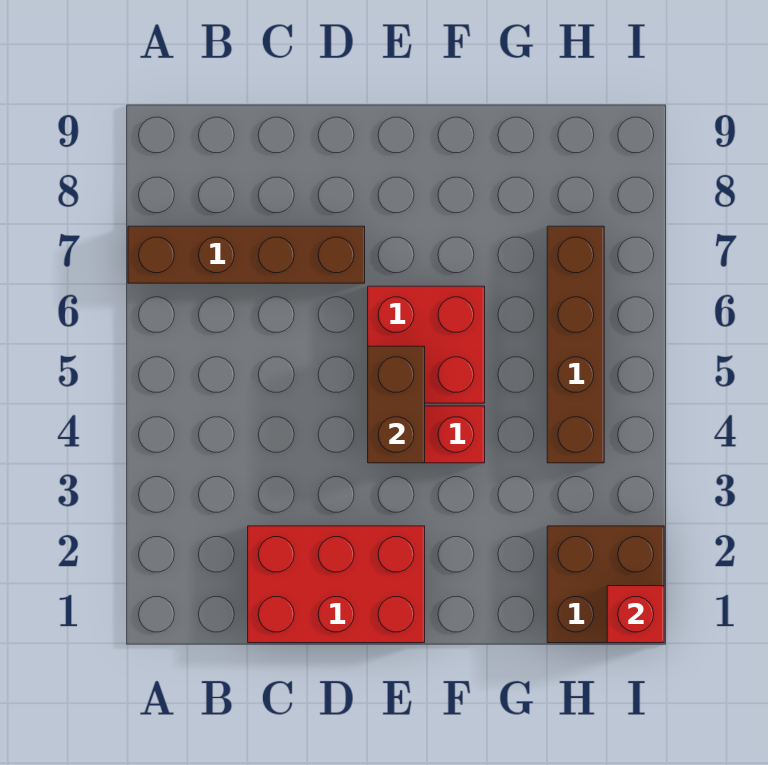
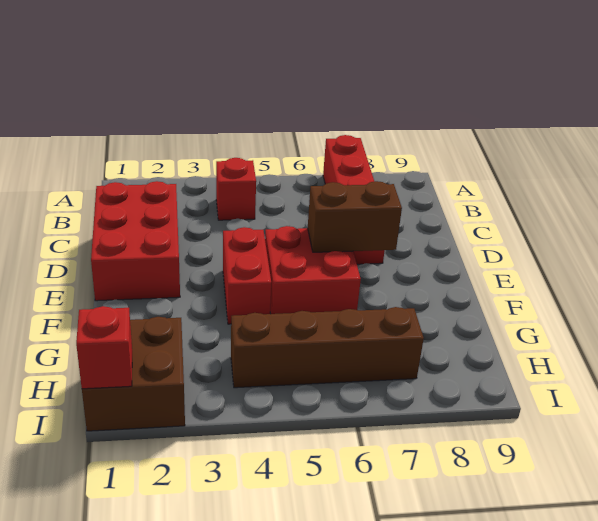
brown 1x4 brick [128,226,365,283] -> red 1x4 brick [323,135,385,264]
none -> red 1x1 brick [216,158,256,220]
brown 1x2 brick [368,346,425,463] -> brown 1x2 brick moved to [308,181,402,252]

